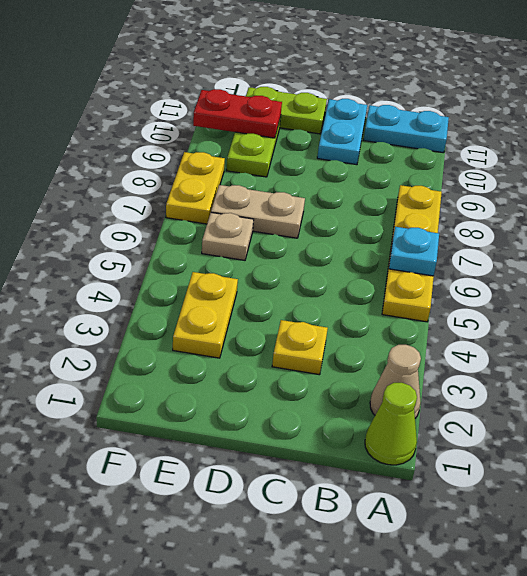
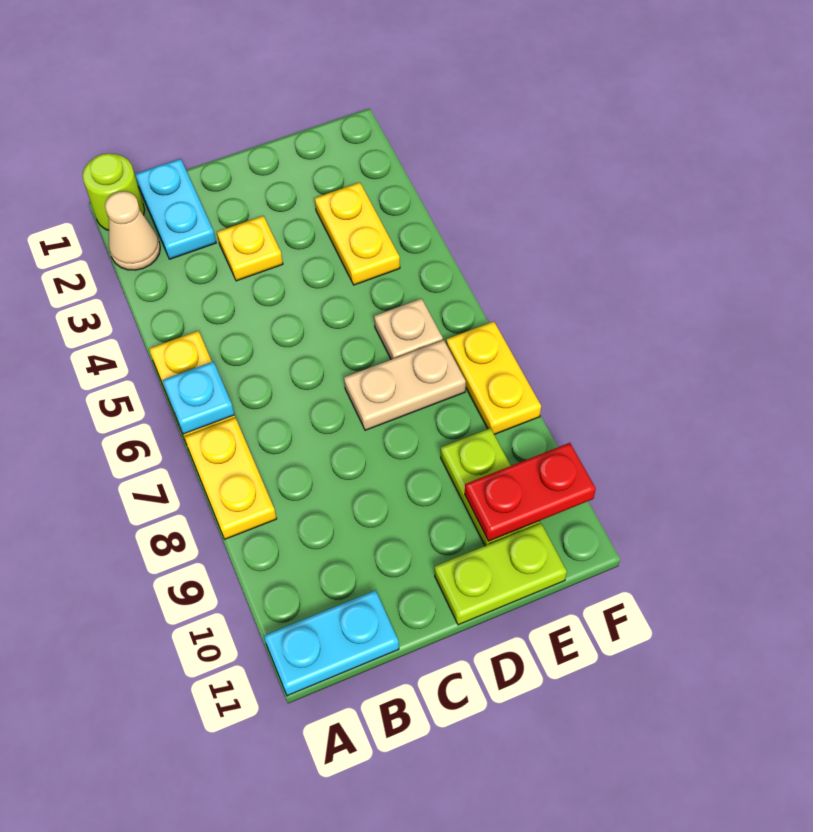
lime 1x1 cone [365,383,417,465] -> lime 1x1 round brick [82,153,145,230]
cyan 1x2 plate [317,99,367,165] -> cyan 1x2 plate moved to [135,159,216,259]

